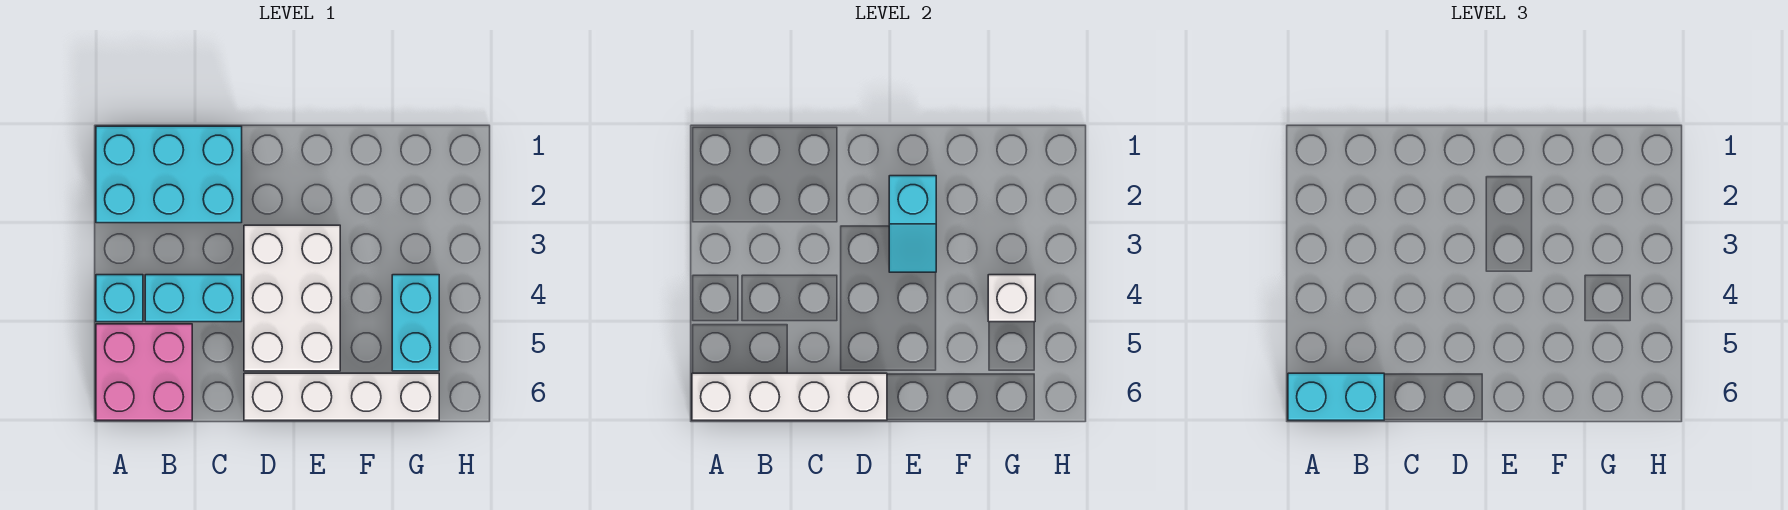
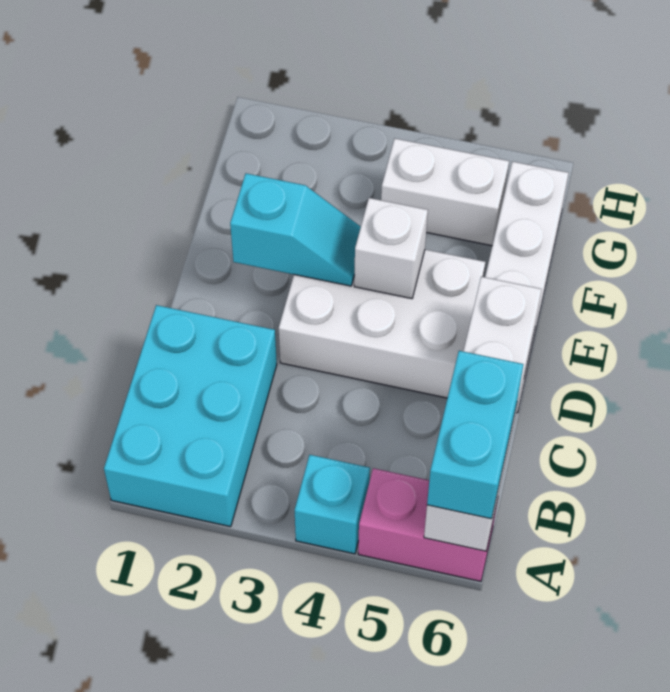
pink 2x2 brick [96,324,192,420] -> pink 1x2 brick [358,468,498,581]
cyan 1x2 brick [145,275,242,322] -> none
cyan 1x2 brick [392,275,439,371] -> white 1x2 brick [381,139,509,246]
white 1x1 brick [988,275,1035,322] -> white 1x1 brick moved to [354,198,428,299]

